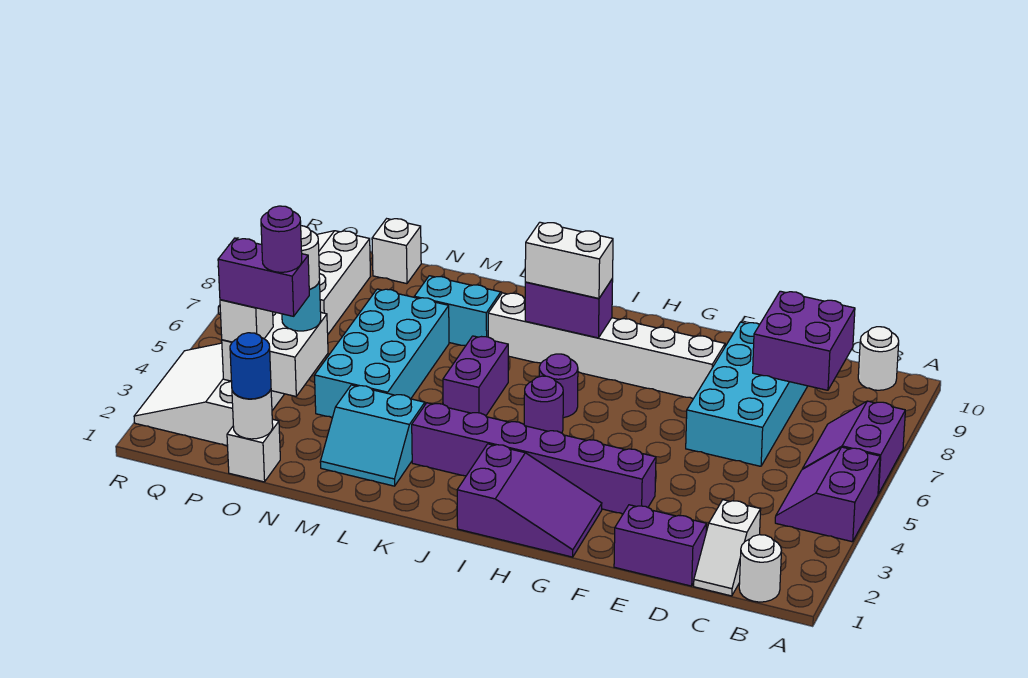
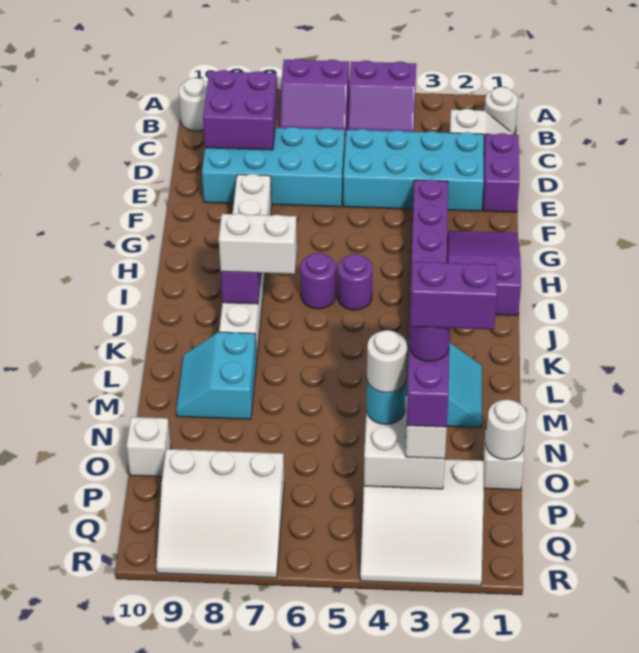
white 1x2 brick [525,222,613,298] -> white 1x2 brick turned to [219,213,297,274]
purple 1x2 brick [443,336,508,416] -> purple 1x2 brick moved to [410,262,497,330]
cyan 2x4 brick [315,289,449,418] -> cyan 2x4 brick moved to [343,129,484,211]
blue 1x1 round brick [230,333,271,399] -> none

